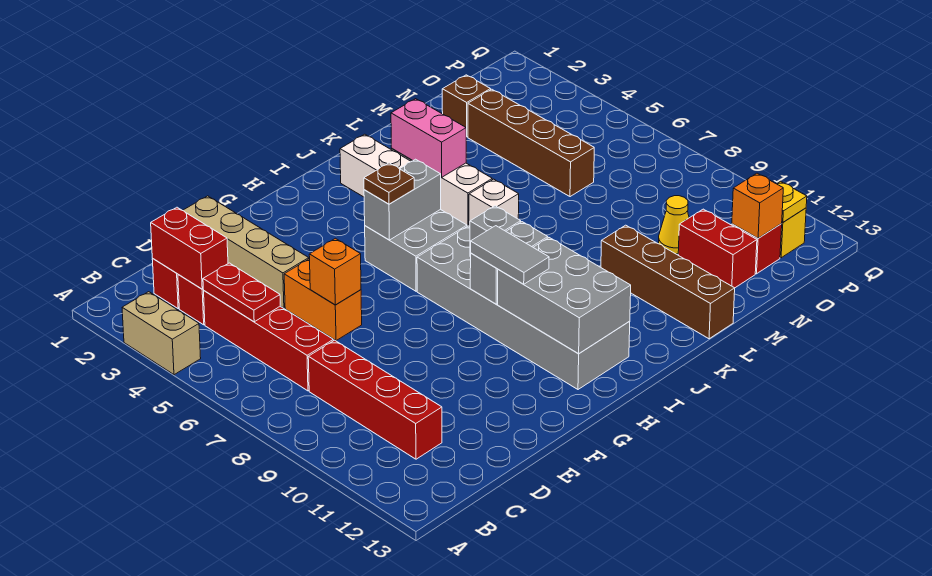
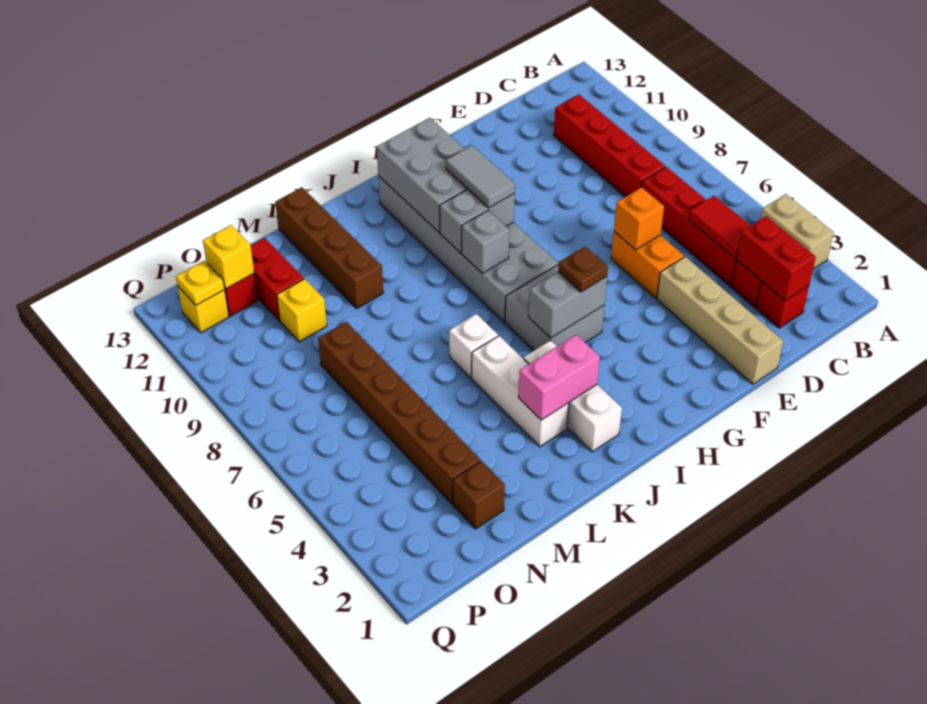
red 1x2 plate [203,263,280,322] -> red 1x2 tile [689,196,751,259]
pink 1x2 brick [391,99,466,177] -> pink 1x2 brick turned to [518,335,600,420]
brown 1x4 brick [468,89,594,197] -> brown 1x6 brick [318,322,481,504]
yellow 1x1 cone [659,196,689,254] -> yellow 1x1 brick [277,279,327,342]
orange 1x1 brick [732,173,783,238] -> yellow 1x1 brick [203,225,254,289]

